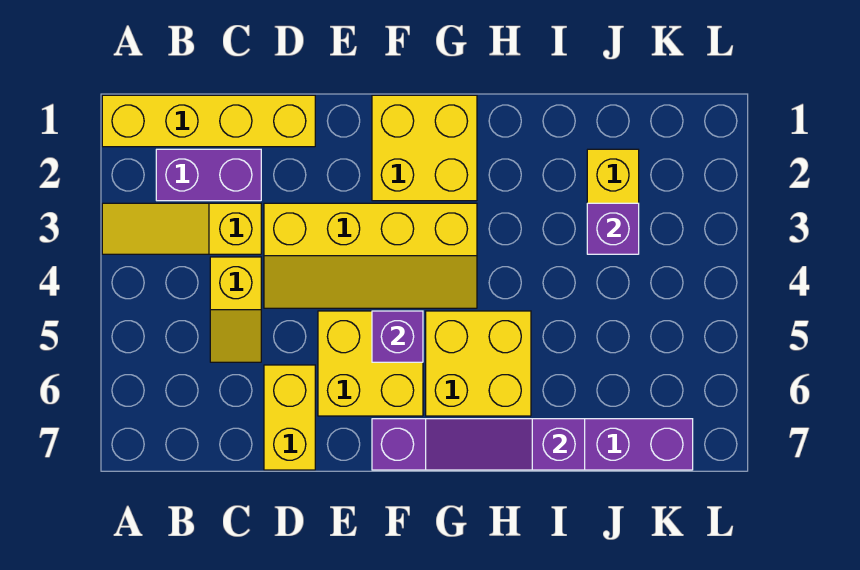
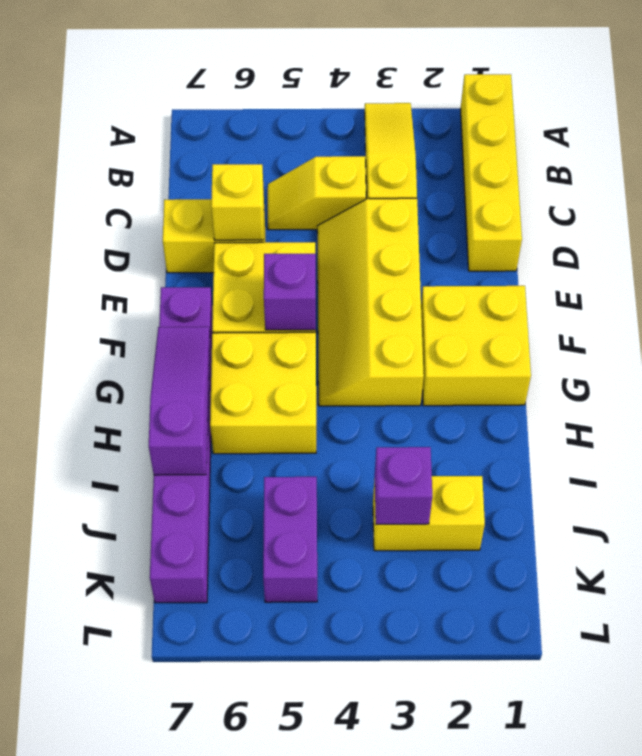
purple 1x2 brick [156,149,261,201] -> purple 1x2 brick moved to [263,477,317,602]
none -> yellow 1x1 brick [211,164,264,240]

